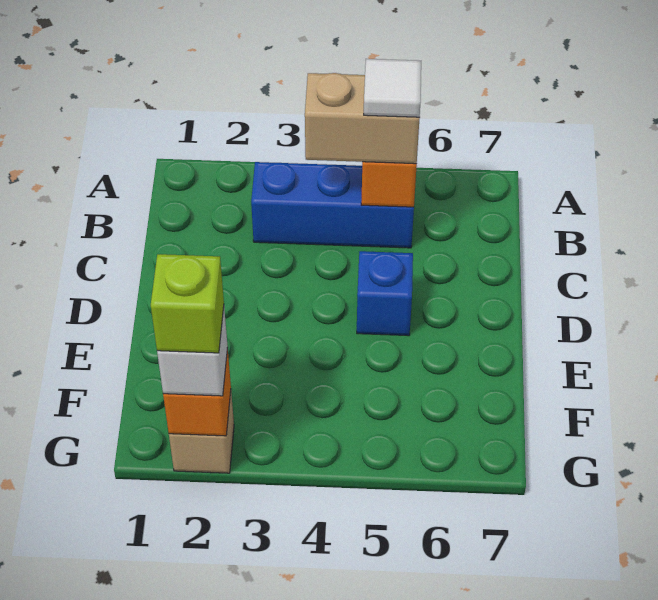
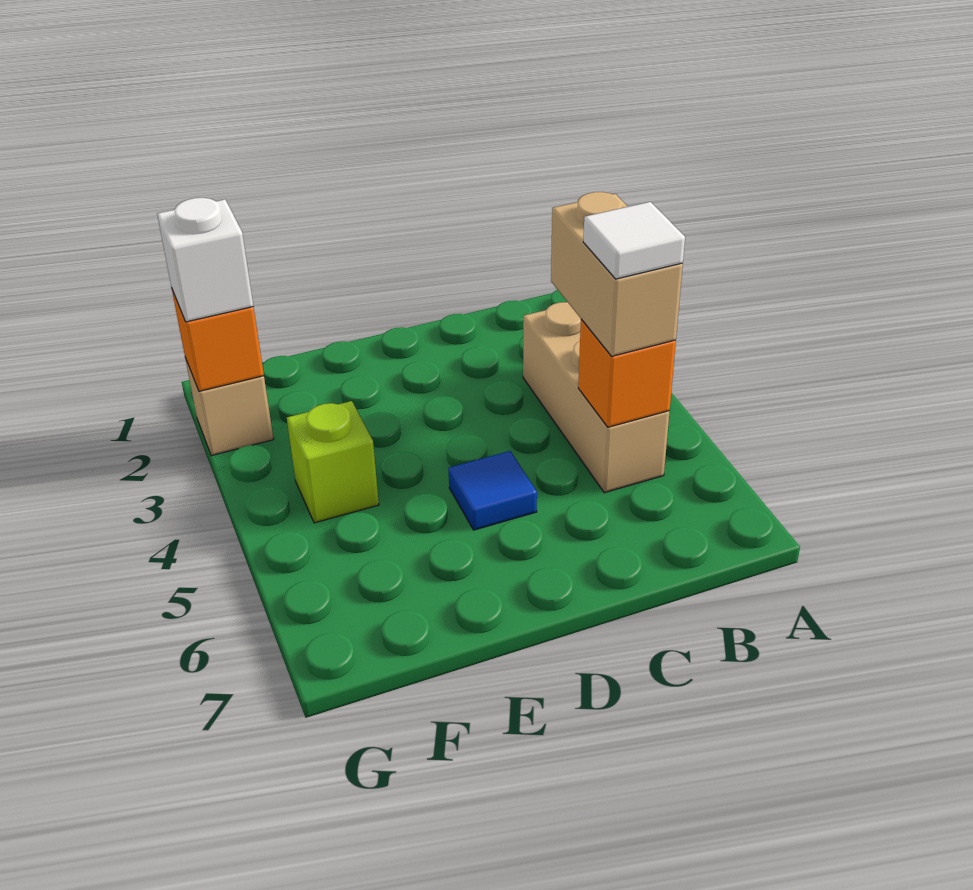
blue 1x3 brick [251,162,414,248] -> tan 1x3 brick [523,302,670,493]
blue 1x1 brick [357,251,413,336] -> blue 1x1 tile [448,451,537,530]
lime 1x1 brick [151,254,224,353] -> lime 1x1 brick moved to [287,401,379,523]

